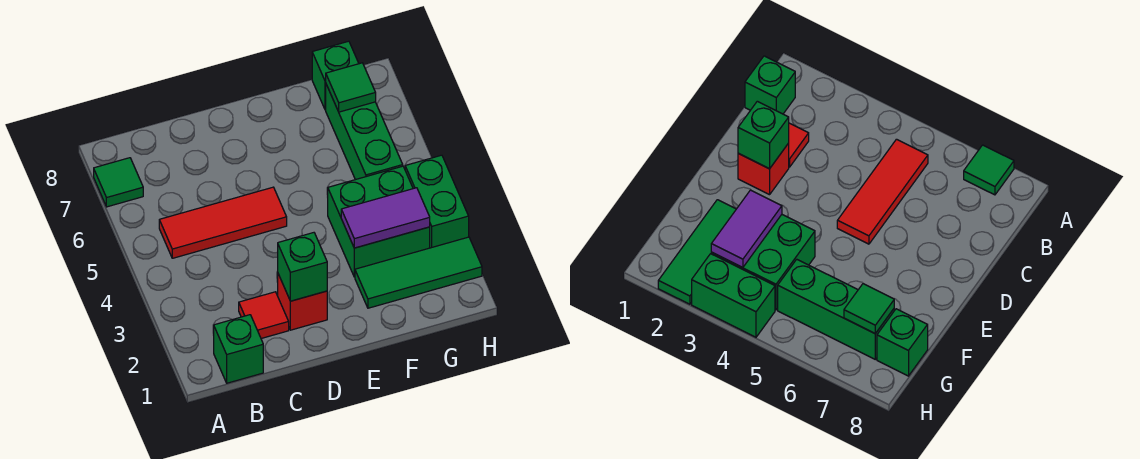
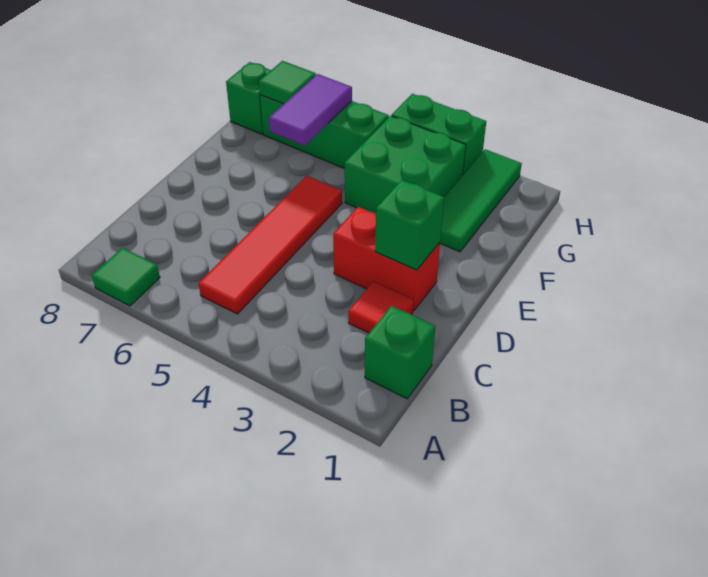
red 1x3 tile [159,187,287,258] -> red 1x4 tile [199,176,342,314]
red 1x1 brick [278,274,327,330] -> red 1x2 brick [333,207,440,310]
purple 1x2 tile [341,188,430,248] -> purple 1x2 tile moved to [269,74,352,145]

